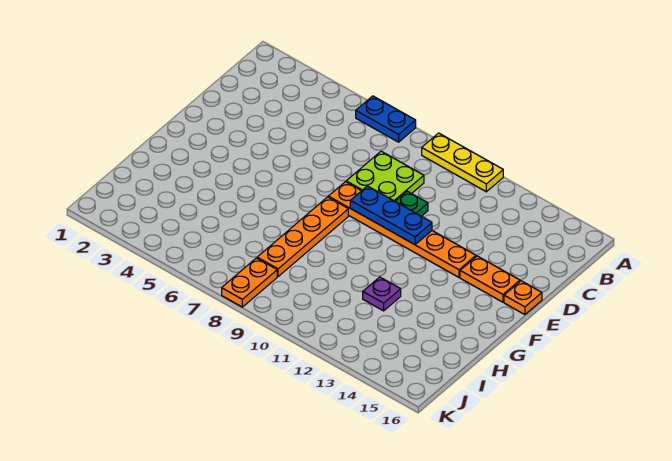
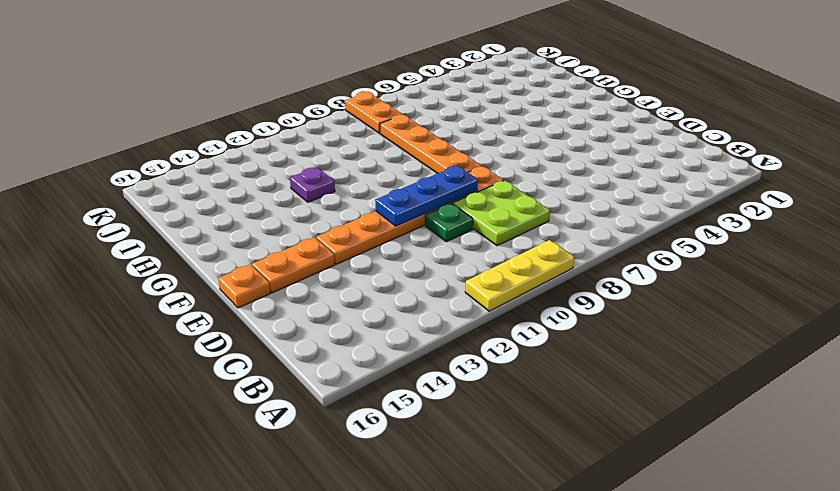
blue 1x2 plate [356,96,416,142] -> none

